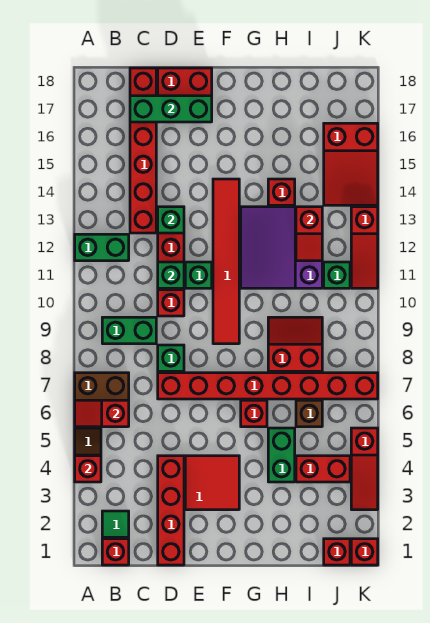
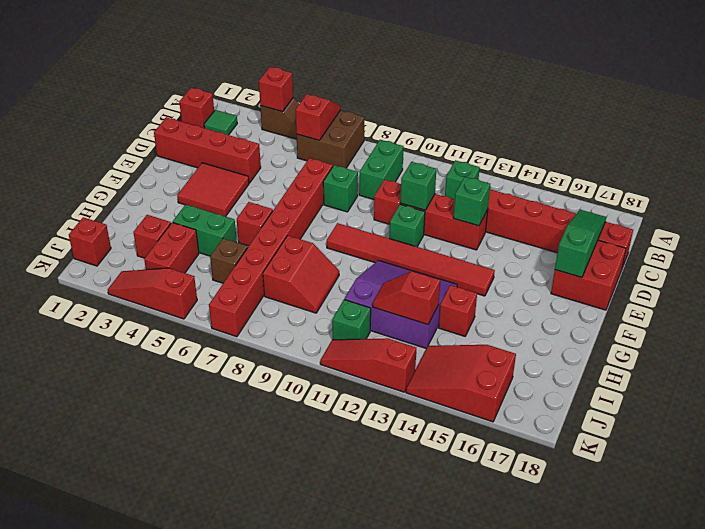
green 1x2 brick [75,234,129,261] -> green 1x1 brick [445,160,480,199]
green 1x3 brick [130,96,212,122] -> green 1x3 slope [555,210,606,277]
red 1x1 brick [351,539,378,565] -> red 1x1 brick moved to [133,215,171,258]

